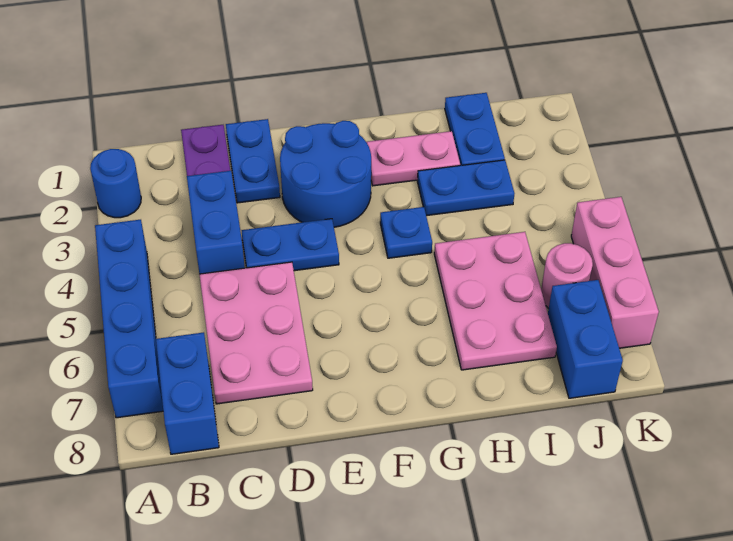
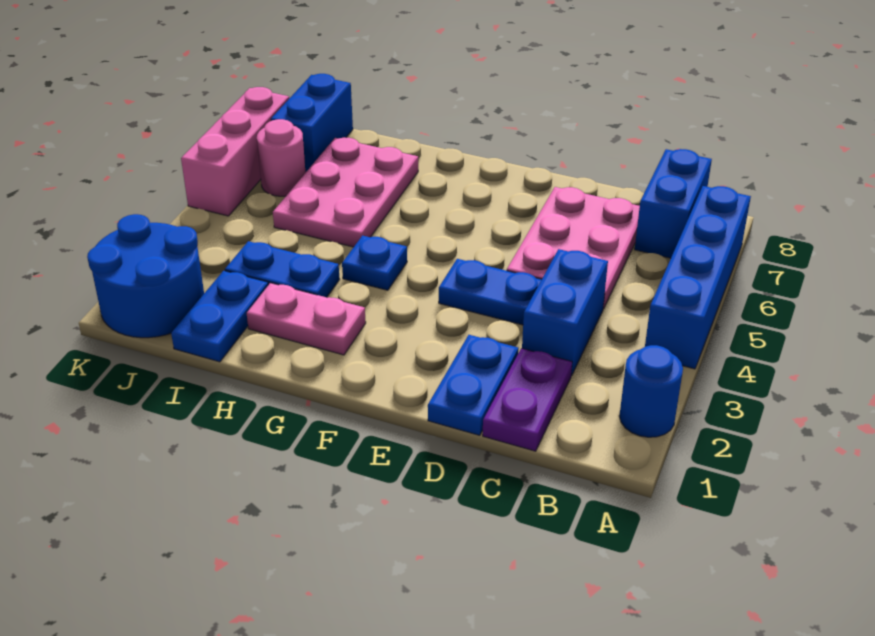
blue 2x2 round brick [280,121,371,227] -> blue 2x2 round brick moved to [87,214,204,338]

